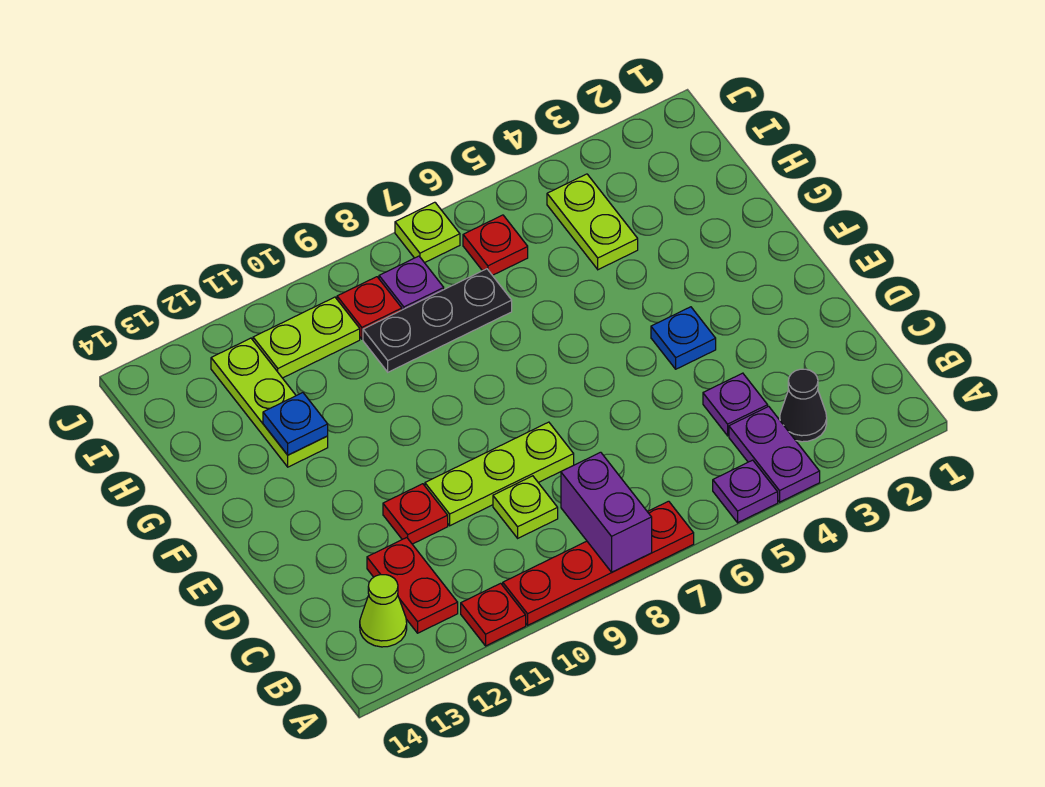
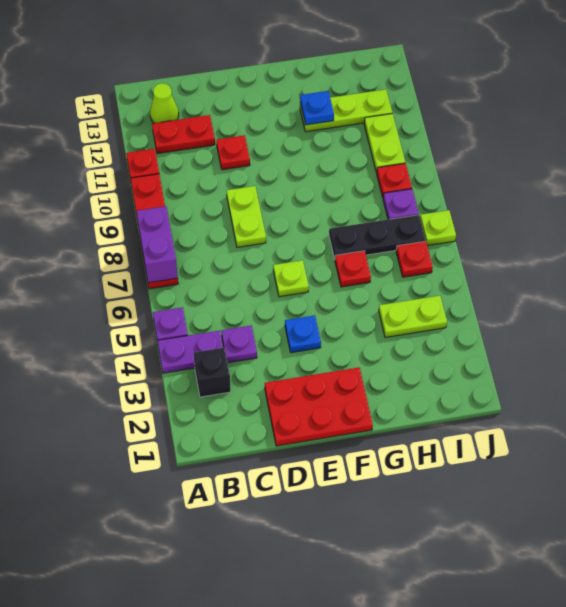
purple 1x2 brick [561,452,652,572] -> purple 1x2 brick turned to [137,206,178,283]
black 1x1 cone [780,369,827,442] -> black 1x1 brick [194,347,231,397]
lime 1x1 plate [493,476,558,538] -> lime 1x1 plate moved to [273,260,309,297]
none -> red 2x3 plate [265,367,373,446]
lime 1x3 plate [425,422,574,526] -> lime 1x2 plate [227,186,266,247]
none -> red 1x1 plate [335,251,371,287]
black 1x3 plate [363,269,512,372] -> black 1x3 plate turned to [329,215,426,259]

